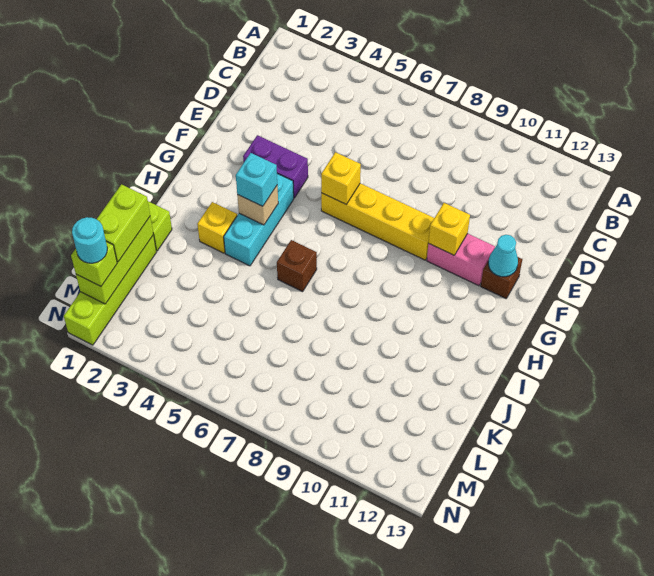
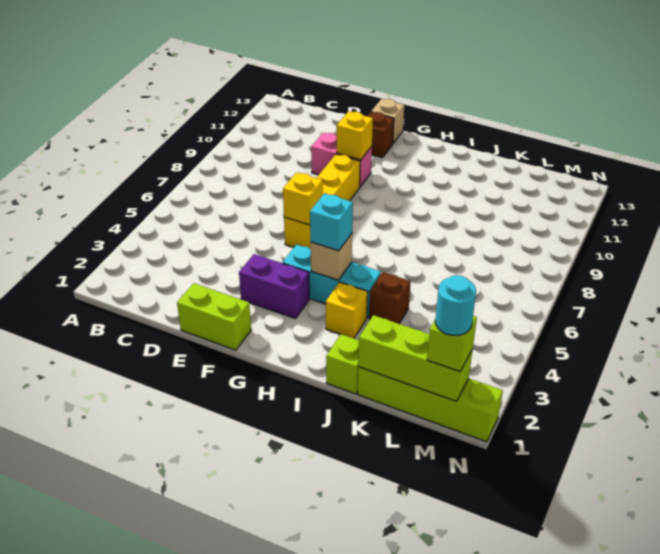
purple 1x2 brick [243,135,308,198] -> purple 1x2 brick turned to [239,254,309,318]
pink 1x2 brick [427,234,495,286] -> pink 1x2 brick turned to [311,133,372,187]
cyan 1x1 cone [488,235,518,277] -> none
none -> tan 1x1 brick [371,99,404,143]
brown 1x1 brick [277,240,317,292] -> brown 1x1 brick moved to [369,272,411,324]
lime 1x2 brick [97,184,150,262] -> lime 1x2 brick moved to [177,283,251,350]

